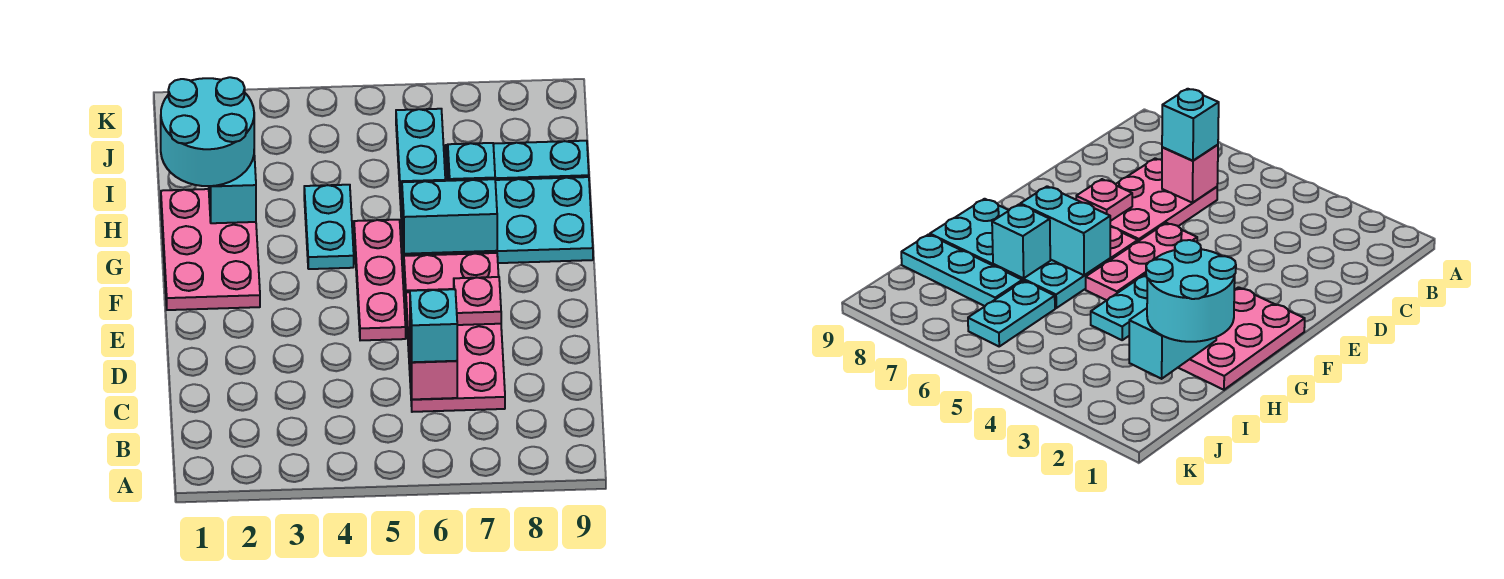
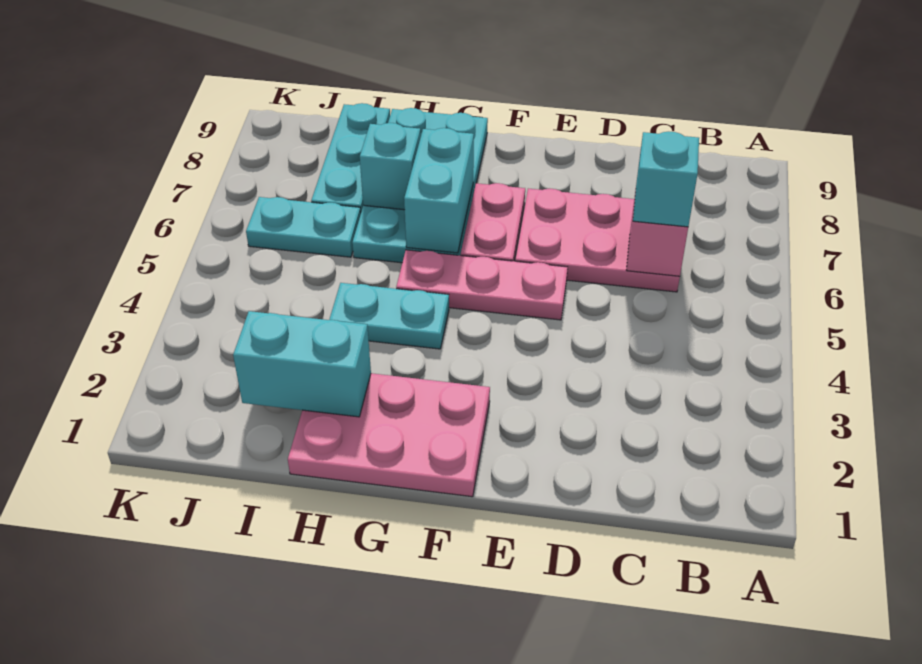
pink 1x1 plate [454,277,501,325] -> none
cyan 2x2 round brick [161,77,254,186] -> none

